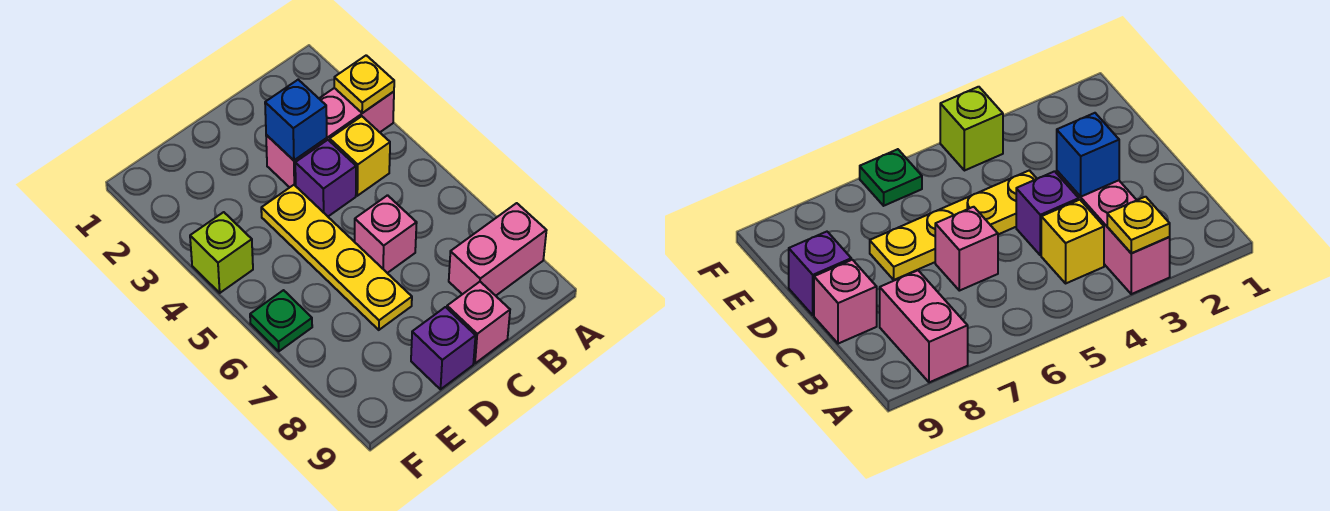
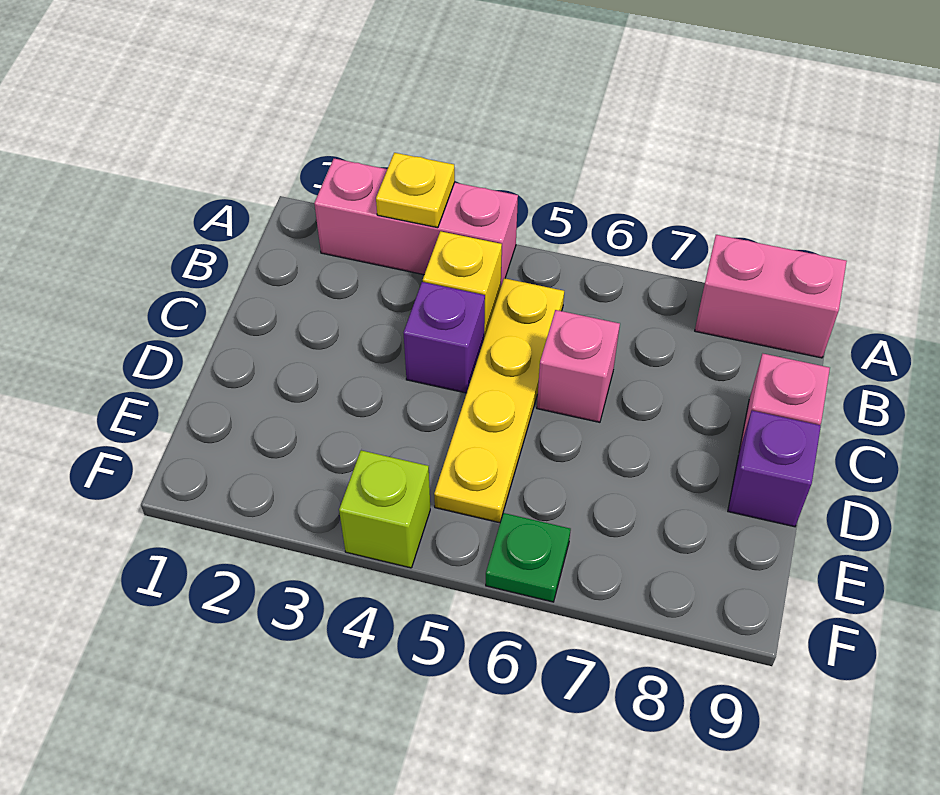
pink 1x3 brick [266,88,394,187] -> pink 1x3 brick turned to [314,159,518,285]
pink 1x2 brick [449,203,547,296] -> pink 1x2 brick turned to [695,235,847,358]
blue 1x1 brick [265,80,327,160] -> none
yellow 1x4 plate [261,185,412,330] -> yellow 1x4 plate turned to [434,278,564,523]

